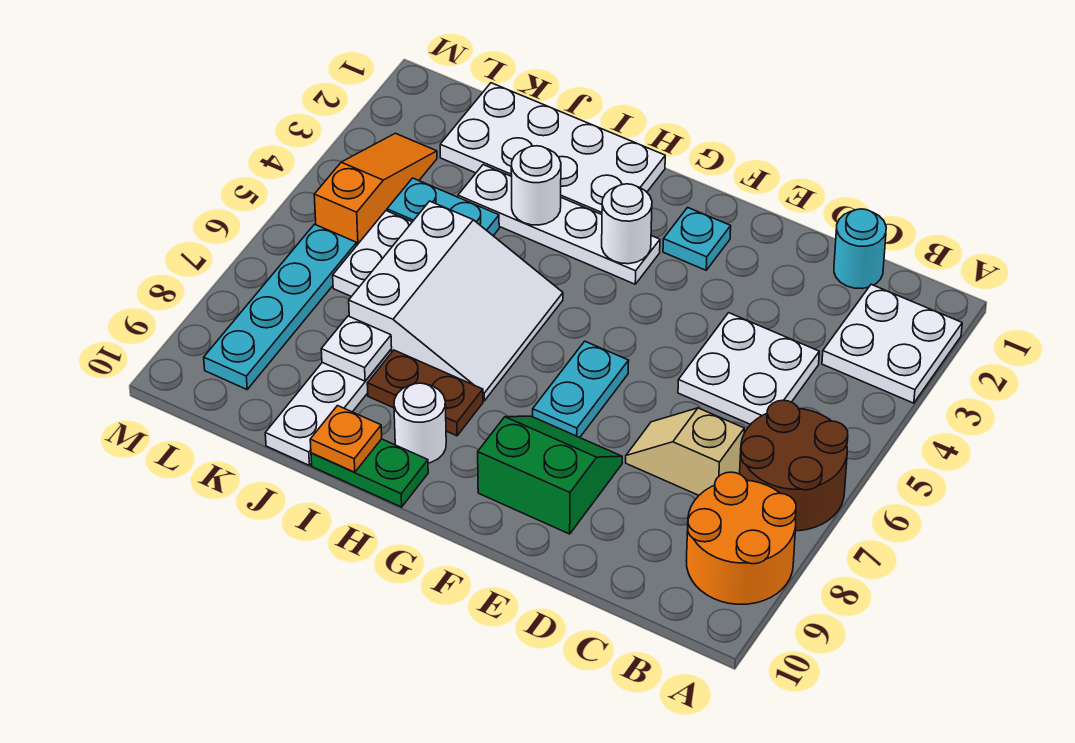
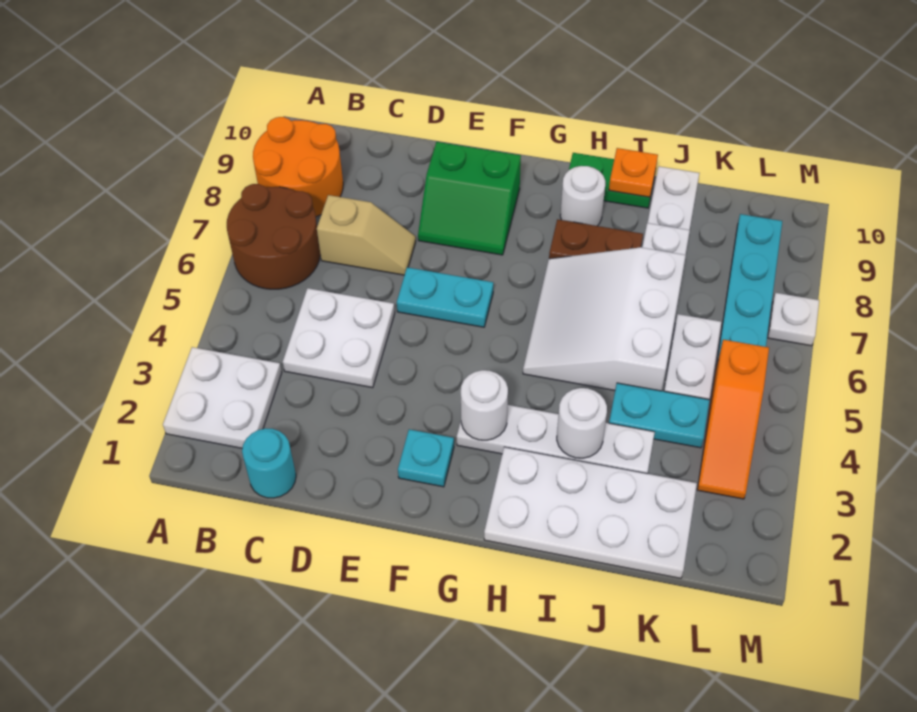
cyan 1x2 plate [533,341,629,438] -> cyan 1x2 plate turned to [397,267,493,327]
none -> white 1x1 plate [768,293,819,346]

